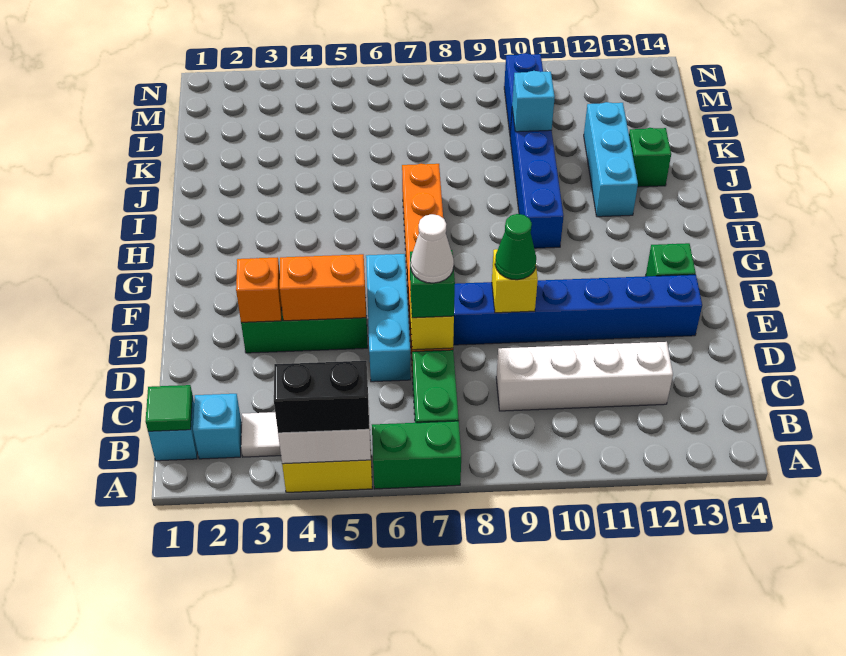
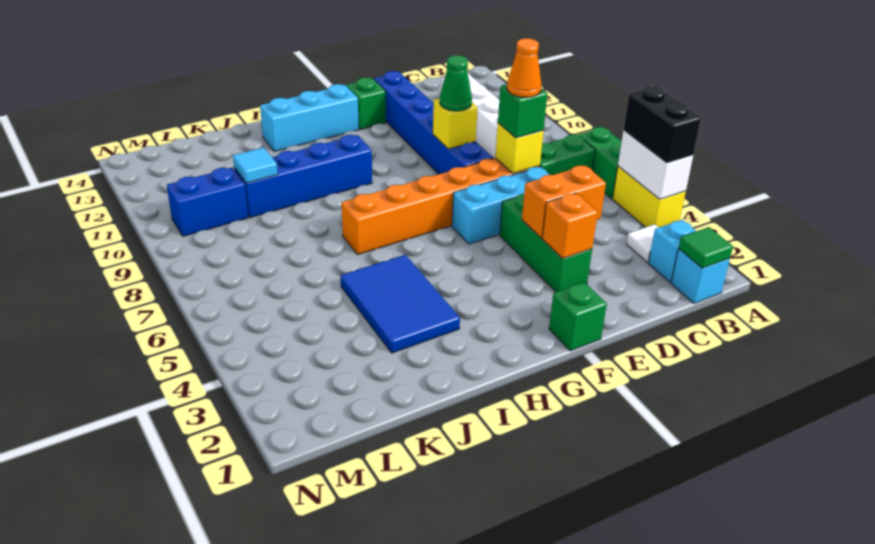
white 1x1 cone [411,214,454,283] -> orange 1x1 cone [507,38,541,97]
orange 1x2 brick [280,254,366,321] -> orange 1x2 brick turned to [522,165,606,238]
none -> blue 2x3 tile [340,255,460,353]
cyan 1x3 brick [584,102,638,217] -> cyan 1x3 brick moved to [260,84,359,152]
green 1x1 brick [629,128,671,187] -> green 1x1 brick moved to [549,282,607,351]
cyan 1x1 brick [512,71,555,132] -> cyan 1x1 tile [233,147,278,183]

